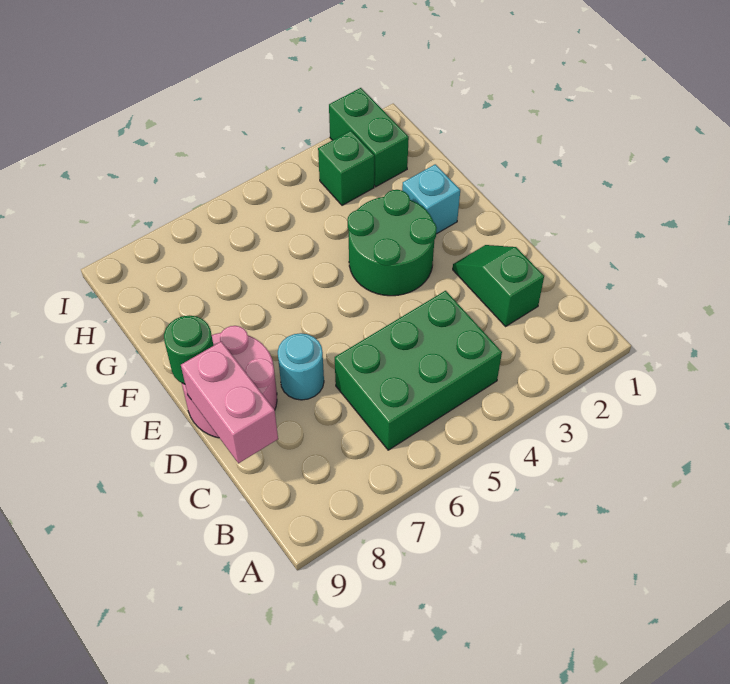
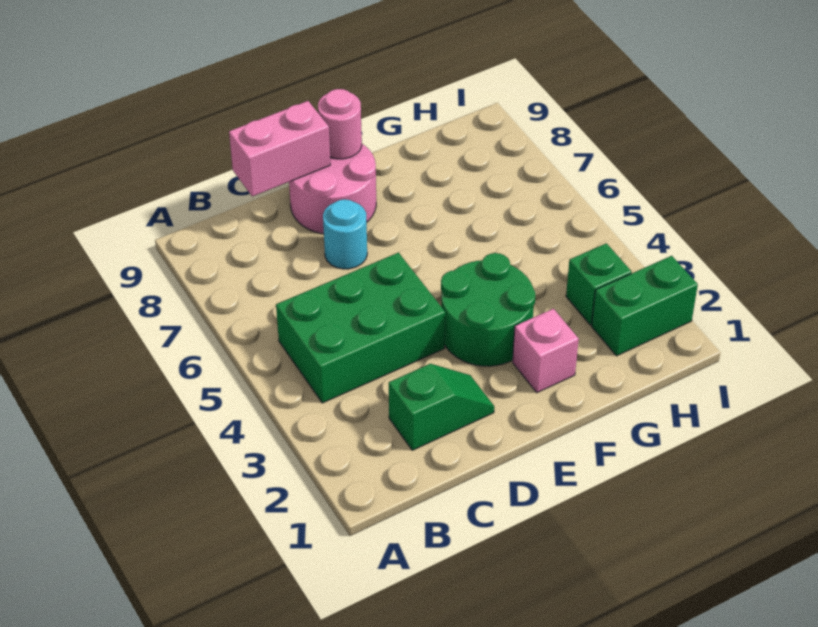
green 2x3 brick [335,291,502,450] -> green 2x3 brick turned to [276,252,445,403]
green 1x1 round brick [164,316,214,384] -> pink 1x1 round brick [318,89,362,159]
cyan 1x1 brick [402,164,460,234] -> pink 1x1 brick [513,309,579,393]

